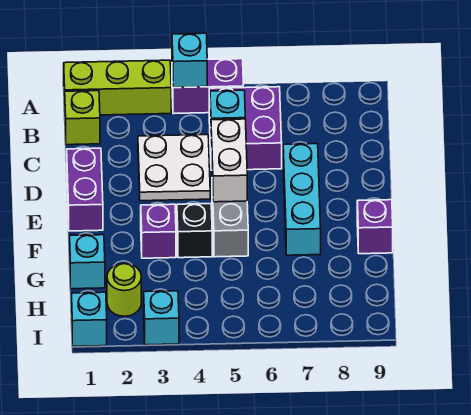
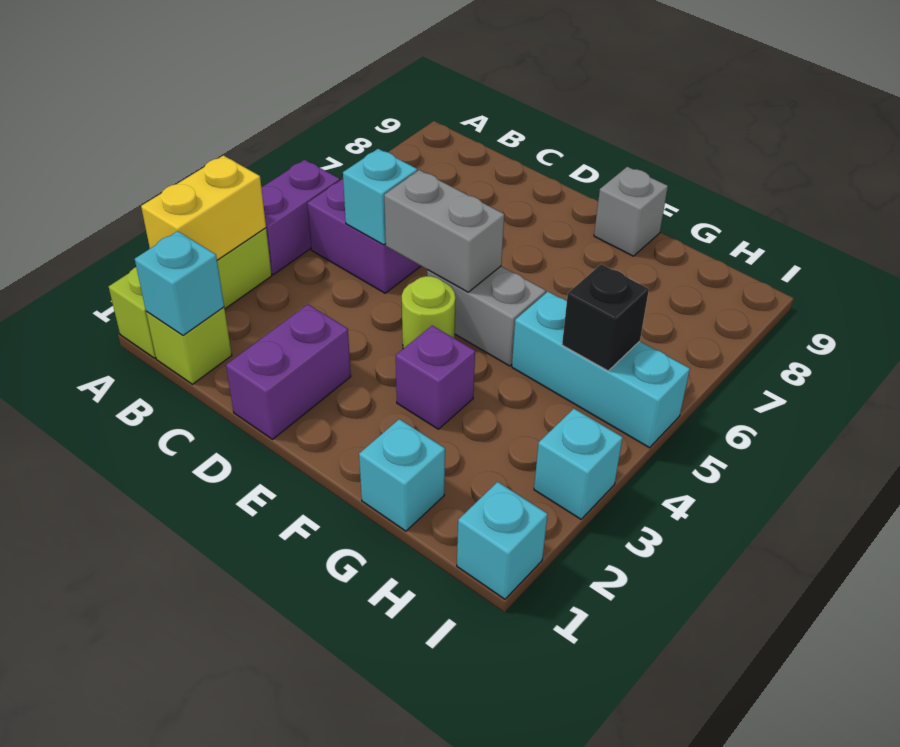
none -> yellow 1x2 brick [141,155,266,260]
cyan 1x1 brick [172,33,207,87] -> cyan 1x1 brick moved to [135,231,224,335]
white 2x2 plate [138,135,210,201] -> none
purple 1x2 brick [67,148,103,231] -> purple 1x2 brick turned to [226,304,351,439]
white 1x2 brick [211,119,247,202] -> grey 1x2 brick [384,170,504,292]
cyan 1x3 brick [283,144,321,255] -> cyan 1x3 brick moved to [512,292,690,448]
black 1x1 brick [177,204,212,258] -> black 1x1 brick moved to [562,264,649,371]
purple 1x1 brick [357,200,393,254] -> grey 1x1 brick [594,167,668,256]
lime 1x1 round brick [107,263,141,316] -> lime 1x1 round brick moved to [402,276,456,349]

